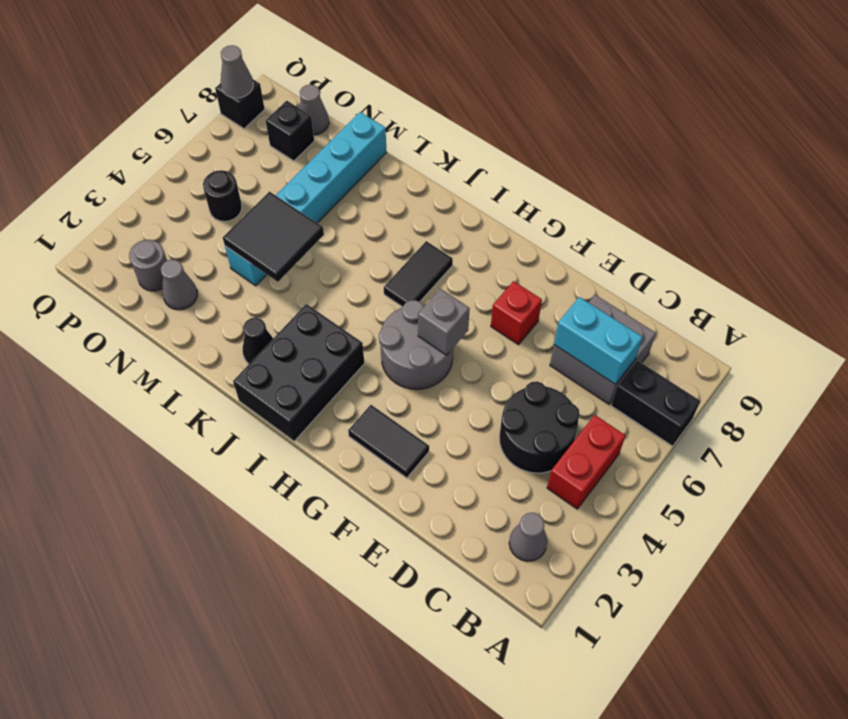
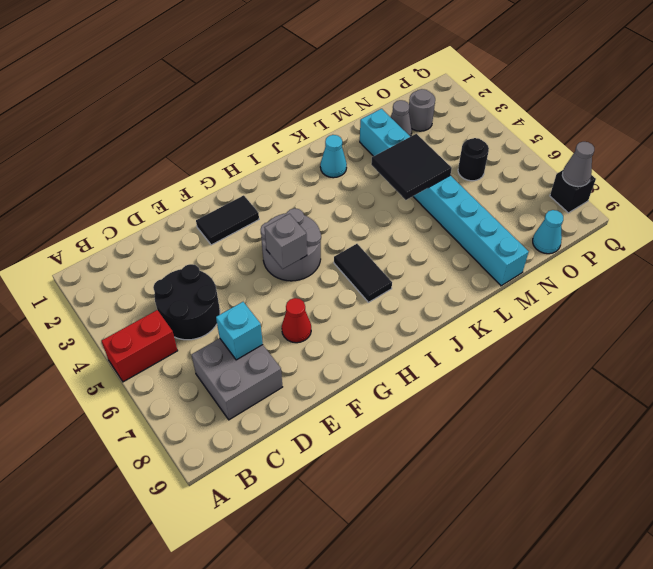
black 1x2 brick [611,360,700,446] -> none
grey 1x1 cone [509,513,547,561] -> none
red 1x2 brick [547,415,626,509] -> red 1x2 brick turned to [102,310,178,382]
cyan 1x2 brick [554,297,643,384] -> cyan 1x1 brick [216,302,263,360]
red 1x1 brick [491,281,542,345] -> red 1x1 cone [282,298,311,343]
black 2x3 brick [233,304,364,441] -> none
black 1x1 cone [243,318,273,364] -> cyan 1x1 cone [320,135,347,178]
cyan 1x6 brick [225,112,387,286] -> cyan 1x8 brick [360,109,529,286]
black 1x1 brick [266,101,314,161] -> none
grey 1x1 cone [299,85,329,135] -> cyan 1x1 cone [533,210,563,254]

